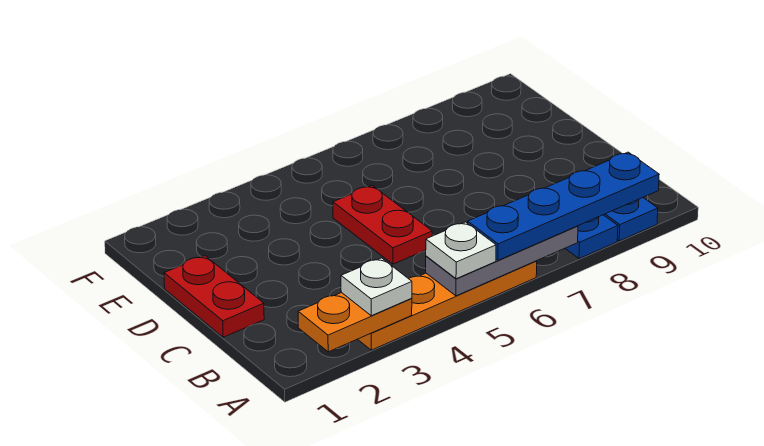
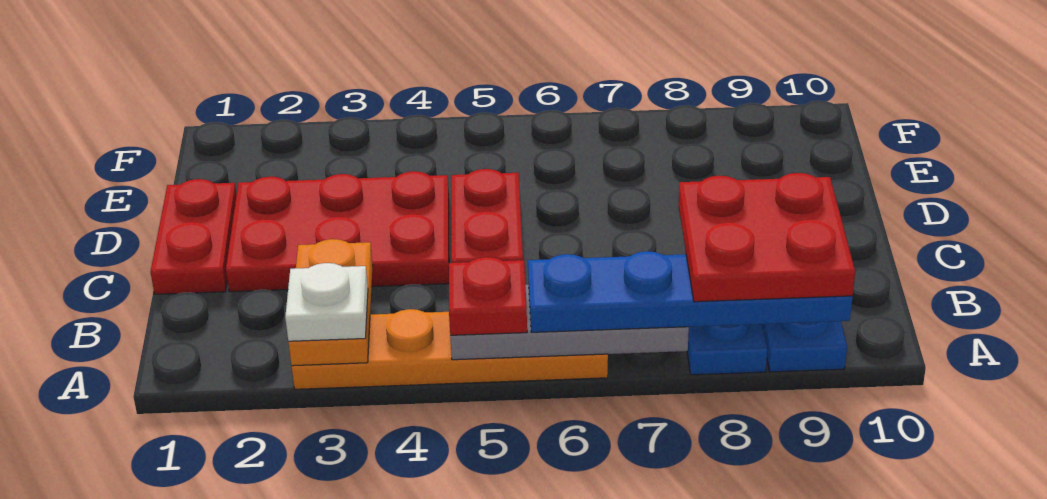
orange 1x2 plate [298,293,412,352] -> orange 1x2 plate turned to [289,239,373,366]
white 1x1 plate [426,222,496,279] -> red 1x1 plate [449,257,527,335]
none -> red 2x2 plate [679,173,855,302]
none -> red 2x3 plate [226,171,449,292]

